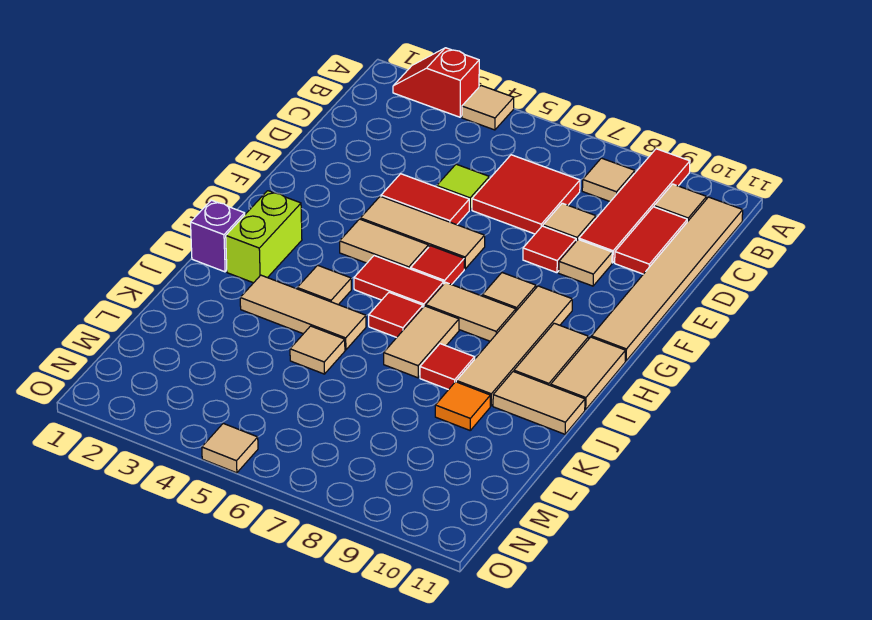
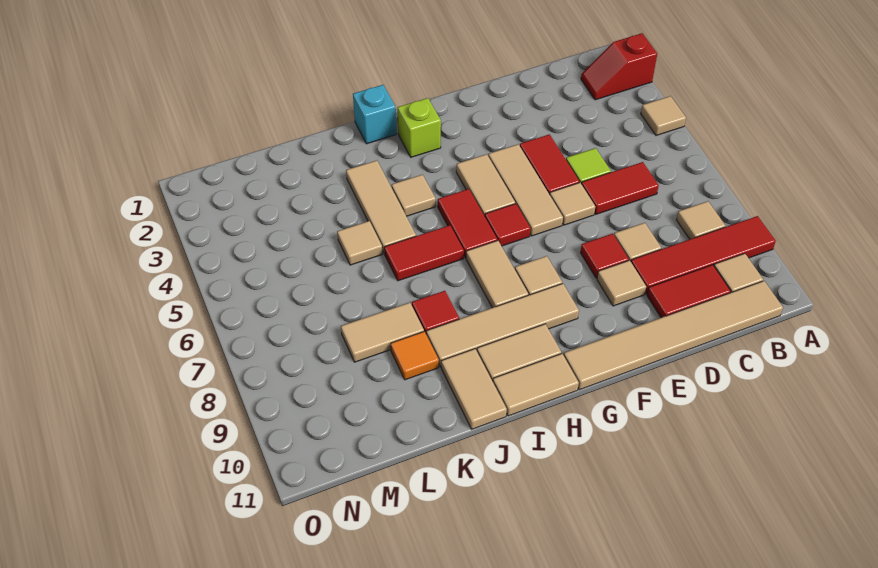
red 1x2 slope [393,48,479,117] -> red 1x2 slope turned to [581,33,657,100]
red 2x2 tile [472,155,580,234] -> red 1x2 tile [582,162,659,214]
lime 1x2 brick [226,191,302,283] -> lime 1x1 brick [398,98,441,157]
purple 1x1 brick [191,200,245,272] -> cyan 1x1 brick [353,85,396,144]
red 1x1 tile [369,293,423,338] -> red 1x2 tile [384,225,464,281]
tan 1x2 tile [384,306,459,378] -> tan 1x2 tile moved to [341,303,424,362]
tan 1x1 tile [202,423,258,473] -> tan 1x1 tile moved to [550,183,595,225]

